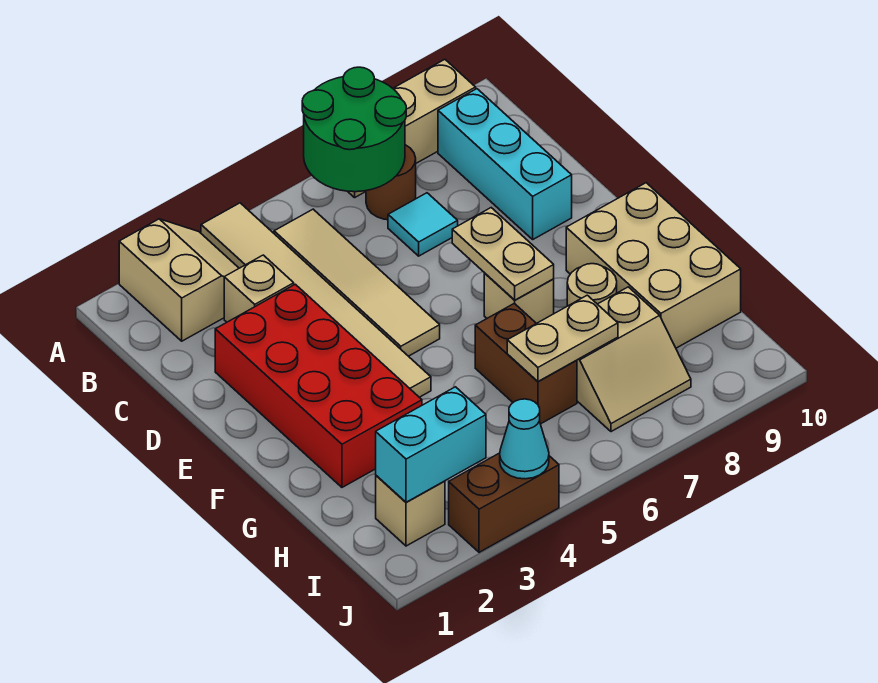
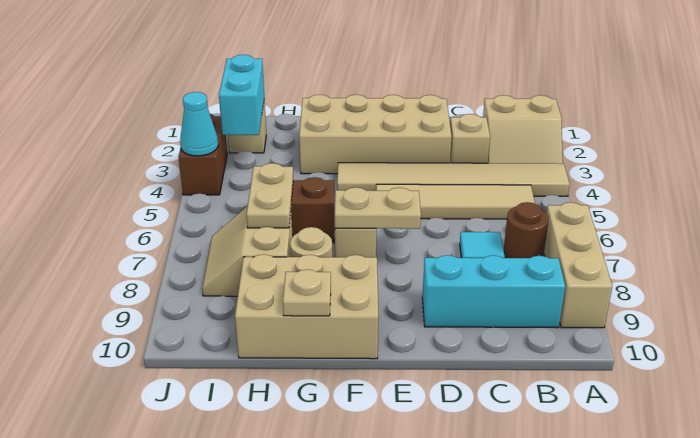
green 2x2 round brick [302,67,406,192] -> none
red 2x4 brick [215,284,422,487] -> tan 2x4 brick [299,95,452,174]
none -> tan 1x1 plate [283,269,331,316]

